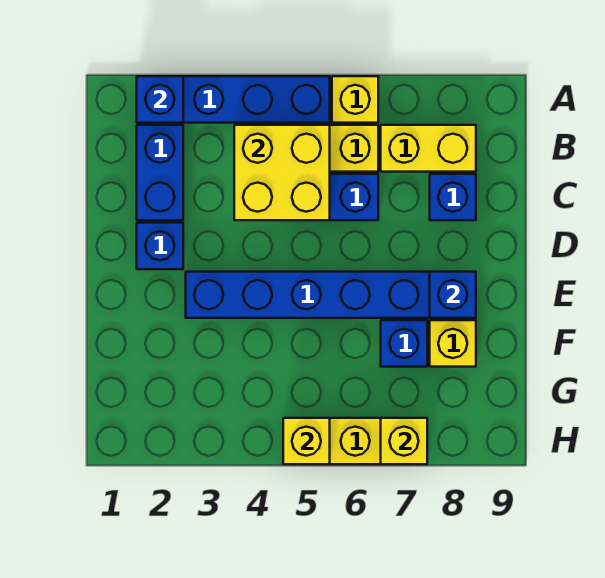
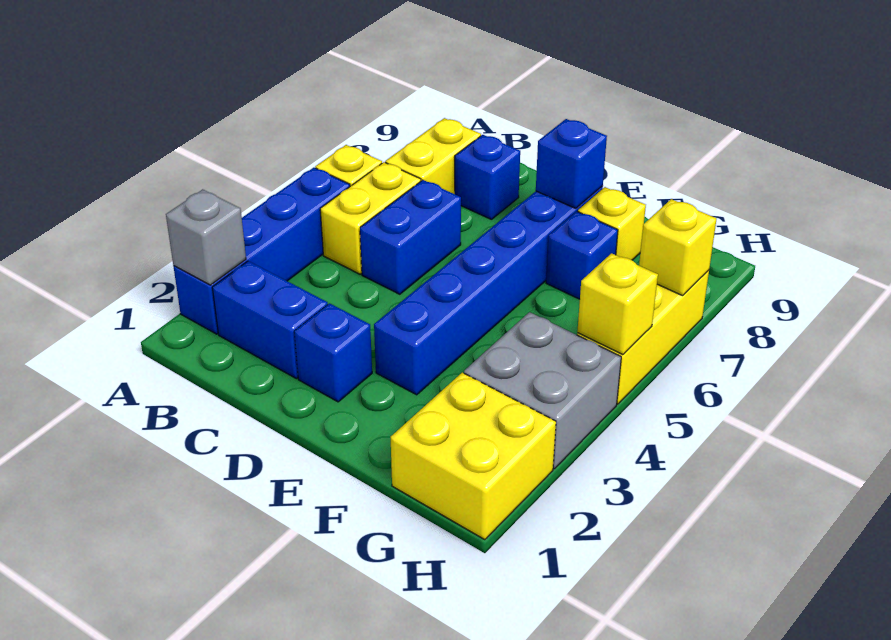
blue 1x1 brick [137,76,183,123] -> grey 1x1 brick [166,189,246,285]
yellow 2x2 brick [234,125,330,220] -> yellow 2x2 brick moved to [391,373,556,540]
none -> grey 2x2 brick [464,312,621,469]

